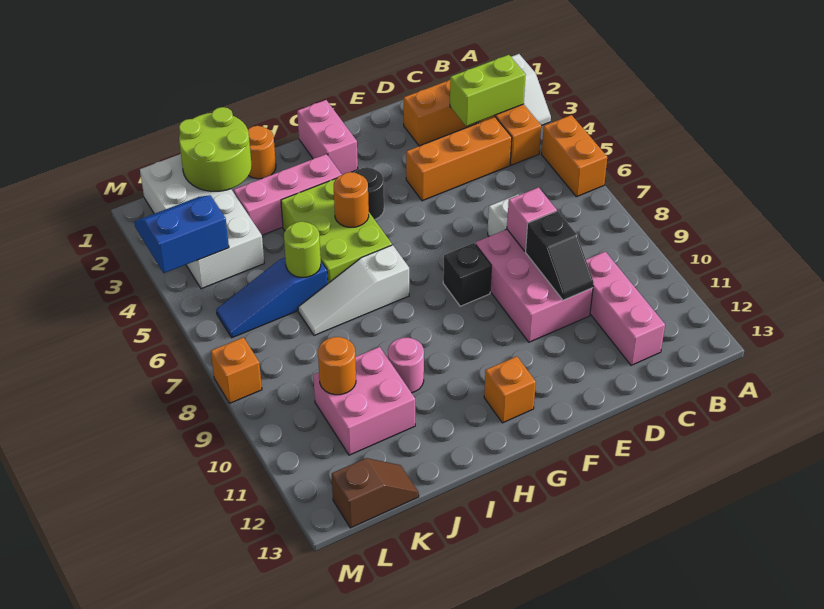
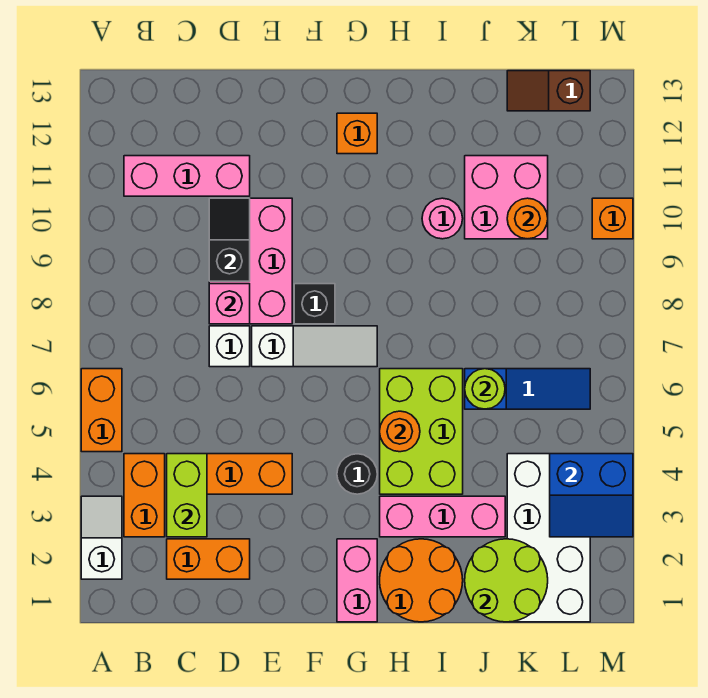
lime 1x2 brick [450,55,526,126] -> lime 1x2 brick turned to [167,454,207,537]
pink 1x3 brick [586,252,665,365] -> pink 1x3 brick turned to [124,156,250,196]
white 1x3 slope [298,245,409,335] -> white 1x3 slope moved to [252,326,377,367]
orange 1x1 round brick [248,126,276,179] -> orange 2x2 round brick [380,539,463,622]
orange 1x1 brick [211,337,262,403] -> orange 1x1 brick moved to [592,198,633,239]

